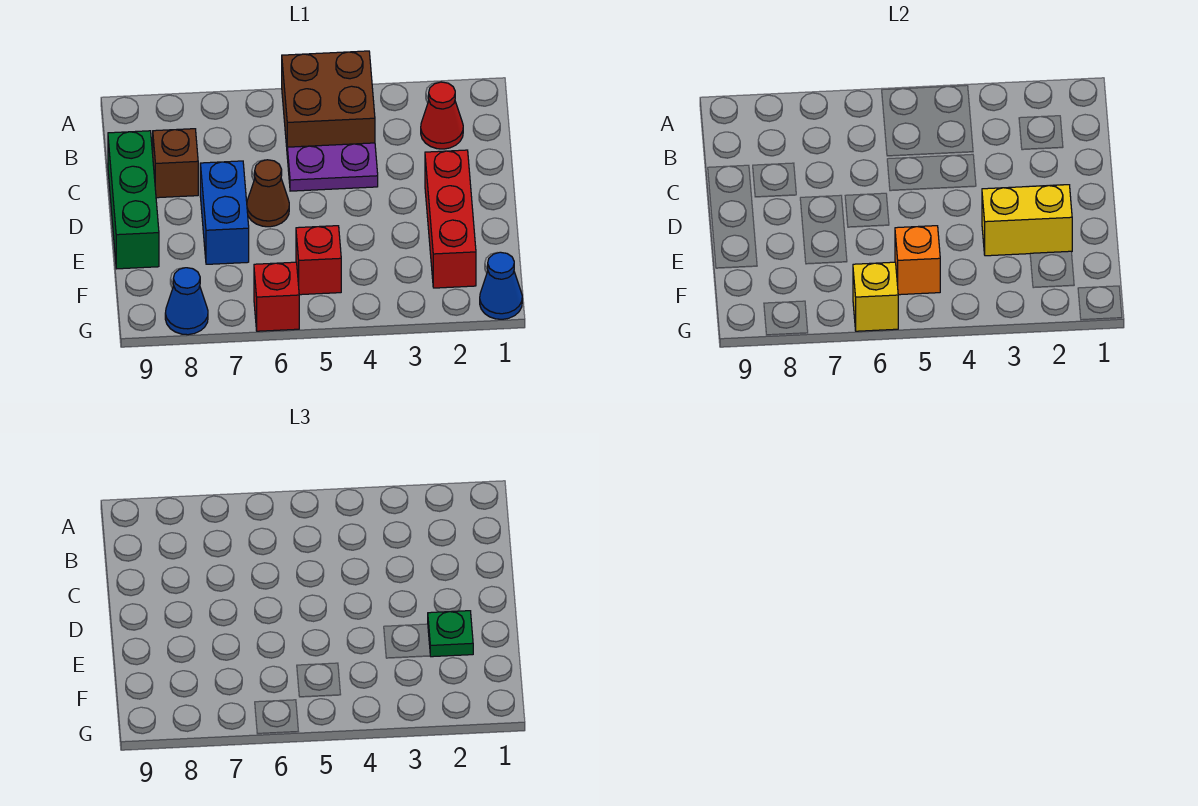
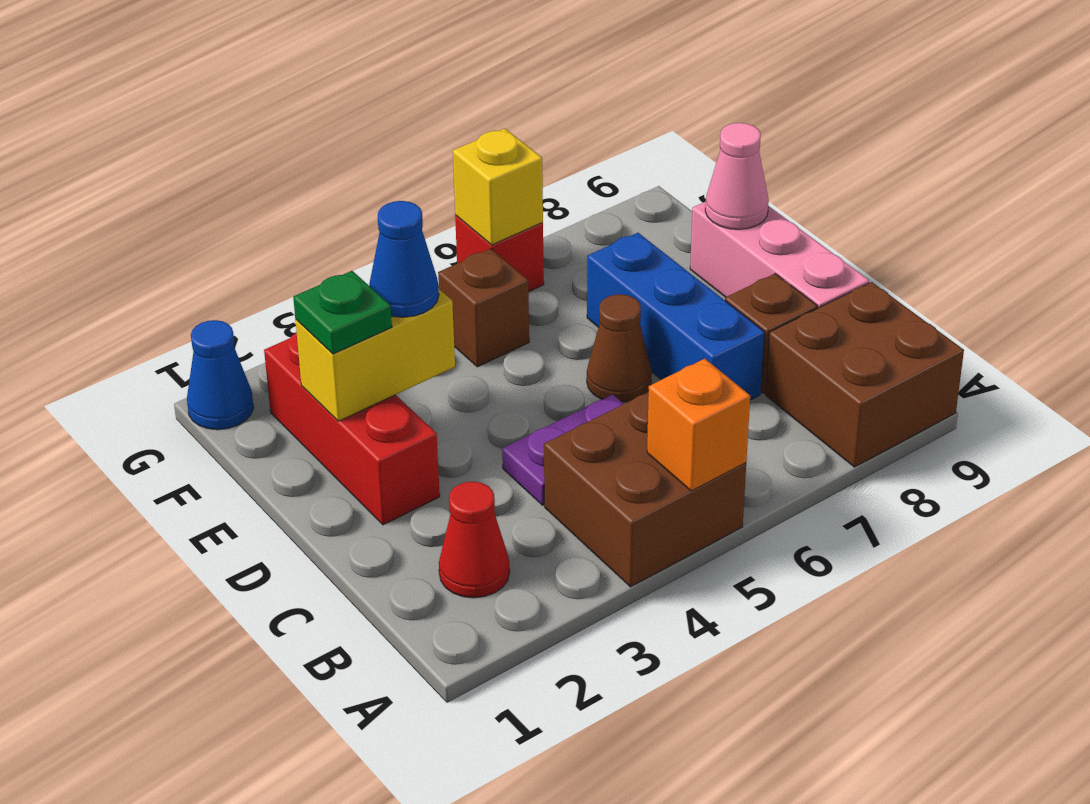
none -> brown 2x2 brick [765,282,964,467]
green 1x3 brick [108,131,159,269] -> pink 1x3 brick [690,202,869,308]
blue 1x2 brick [200,161,249,264] -> blue 1x3 brick [587,233,765,400]
none -> pink 1x1 cone [705,123,769,229]
red 1x1 brick [296,226,341,295] -> brown 1x1 brick [438,249,529,367]
orange 1x1 brick [895,226,940,295] -> orange 1x1 brick moved to [647,359,750,491]
blue 1x1 cone [165,268,208,335] -> blue 1x1 cone moved to [369,201,439,317]

